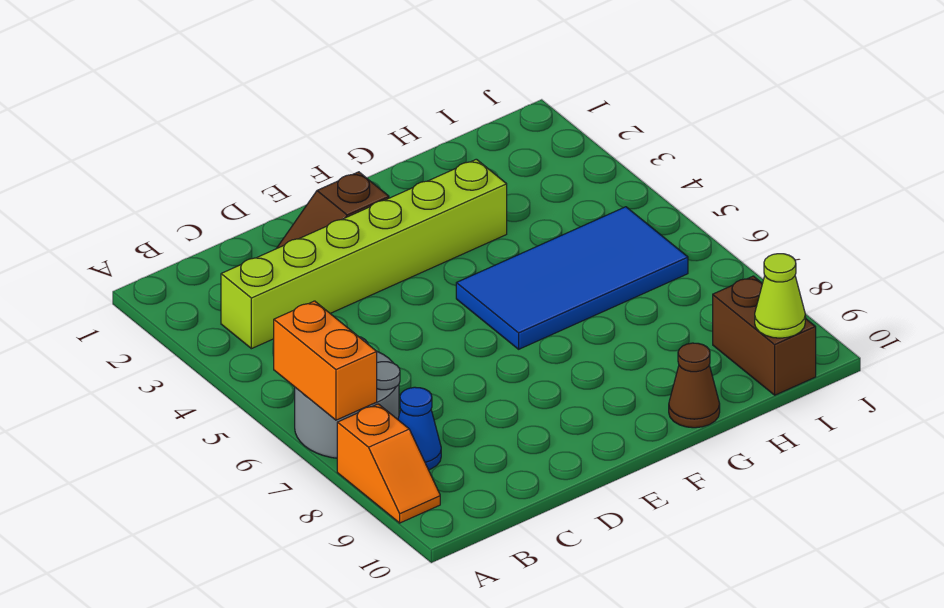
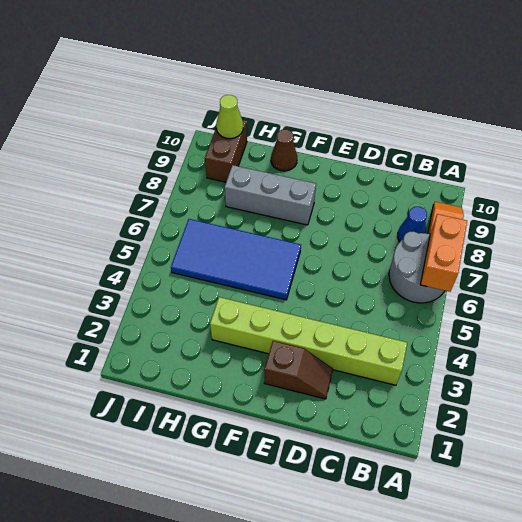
none -> grey 1x3 brick [224,165,316,225]

